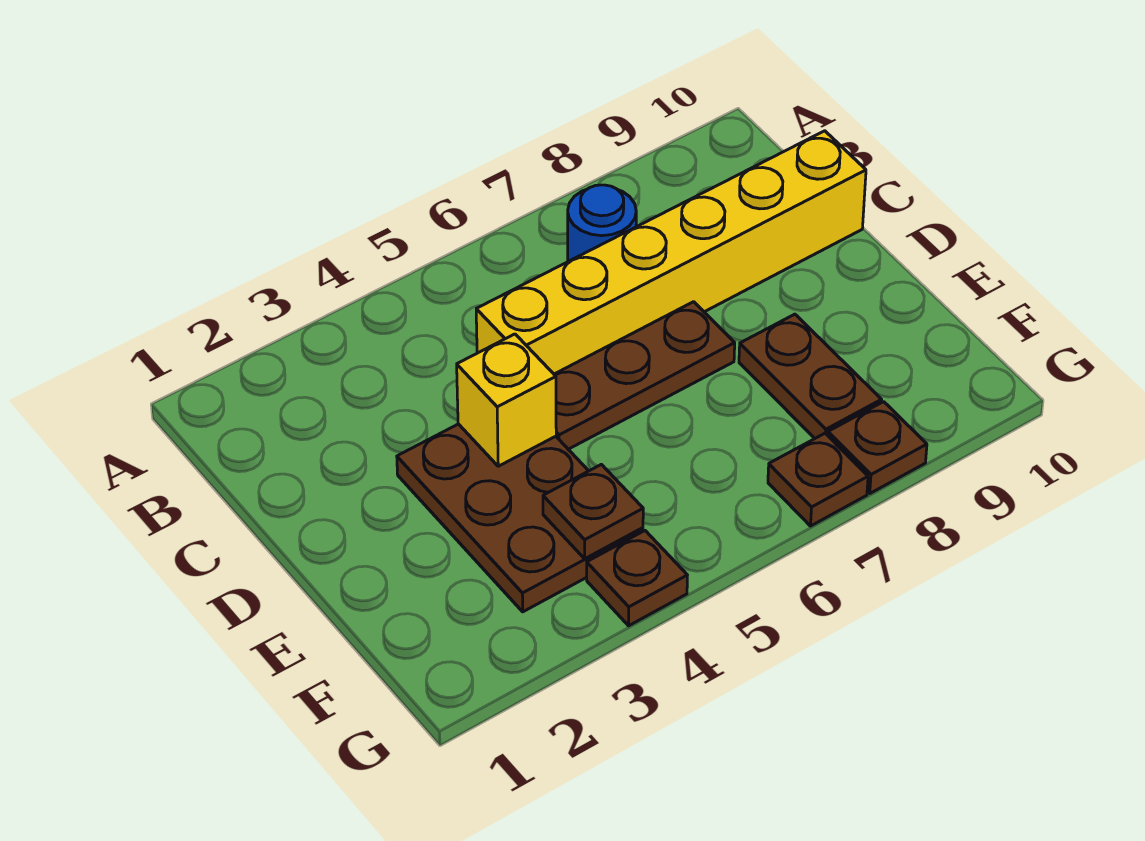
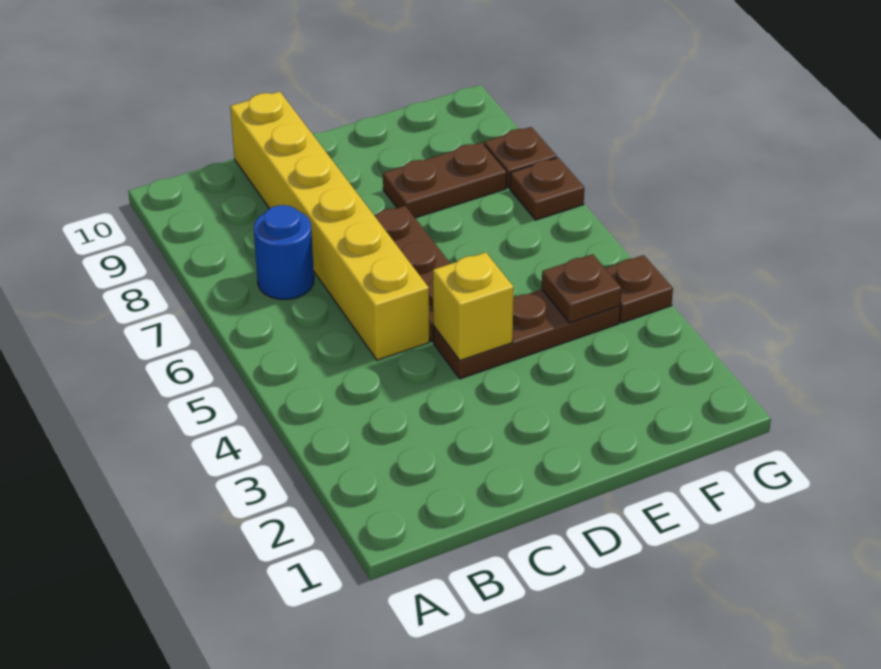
brown 2x3 plate [397,424,643,612] -> brown 1x3 plate [433,289,620,379]

